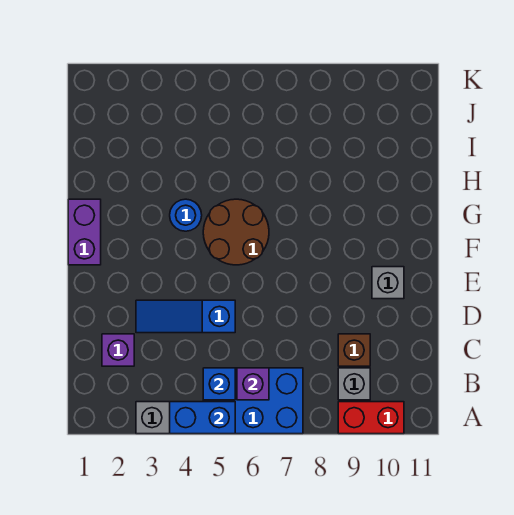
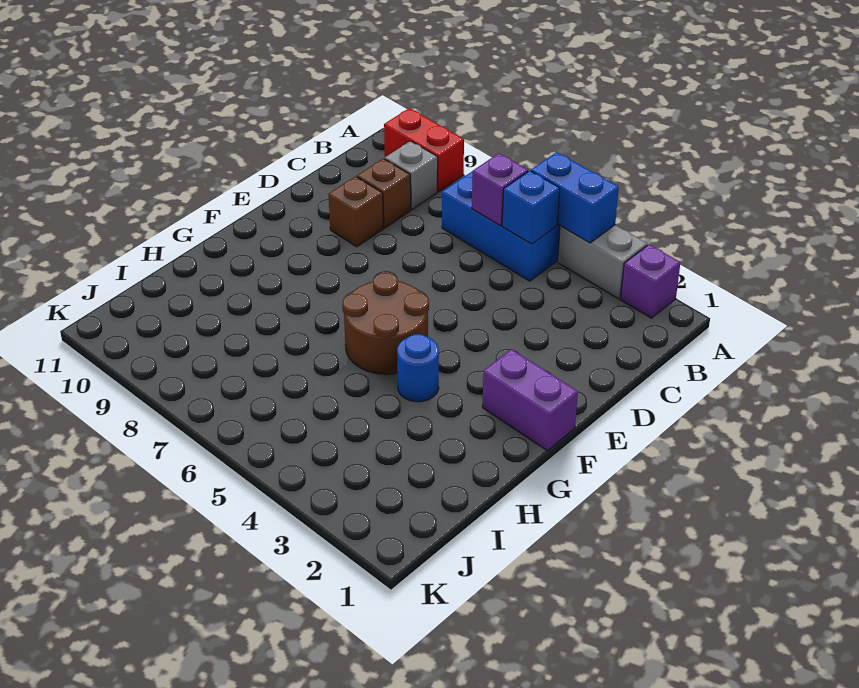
purple 1x1 brick [102,334,134,366] -> purple 1x1 brick moved to [621,244,680,318]
blue 1x3 slope [136,300,235,333] -> none
none -> brown 1x1 brick [329,176,383,247]
grey 1x1 brick [372,267,404,299] -> none
purple 1x2 brick [68,199,101,265] -> purple 1x2 brick turned to [482,349,578,451]

